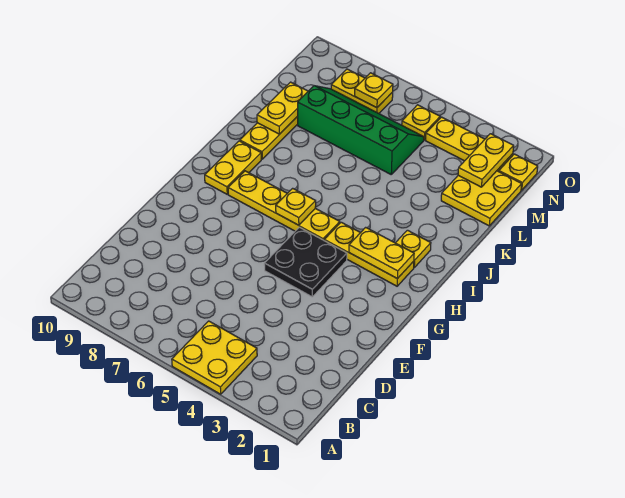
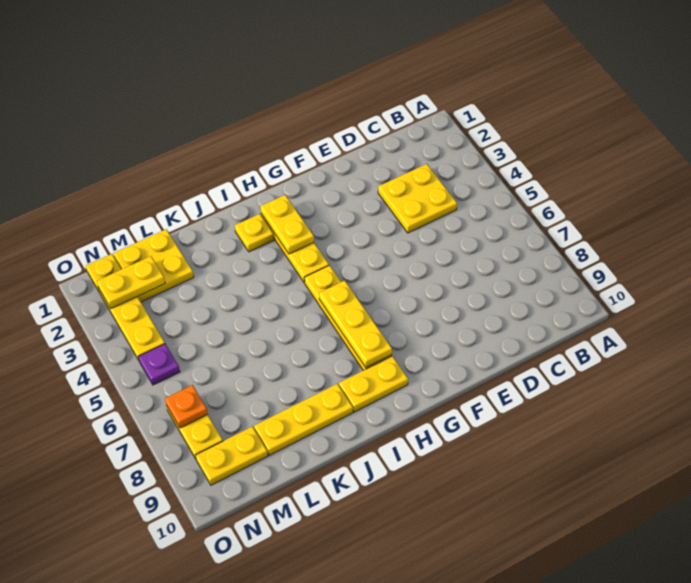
yellow 2x2 plate [172,321,257,394] -> yellow 2x2 plate moved to [378,164,457,233]
black 2x2 plate [264,227,347,297] -> none
yellow 1x1 plate [276,188,316,225] -> yellow 1x3 plate [319,281,392,367]
yellow 1x2 plate [257,82,308,134] -> yellow 1x2 plate moved to [196,427,268,485]
green 2x4 slope [297,86,424,174] -> none
yellow 1x1 plate [402,105,440,140] -> purple 1x1 plate [138,344,180,385]
yellow 1x1 plate [355,73,393,108] -> orange 1x1 plate [165,385,208,428]

